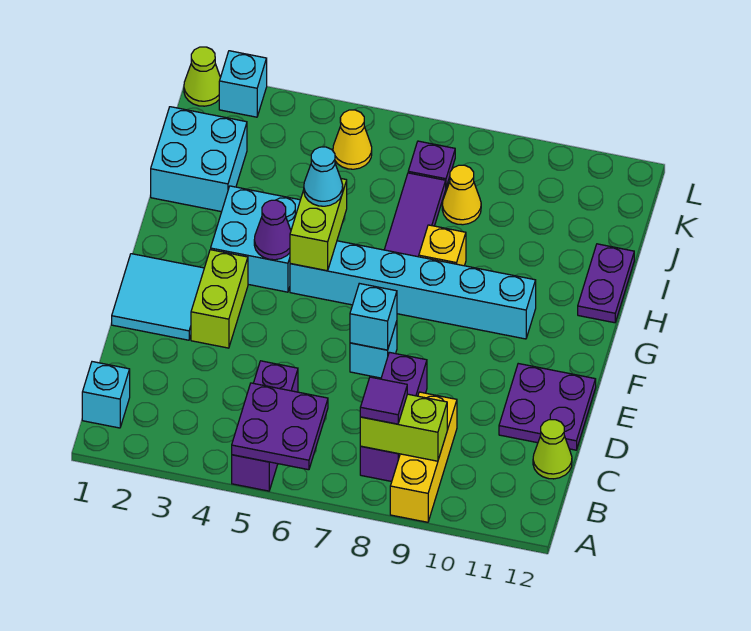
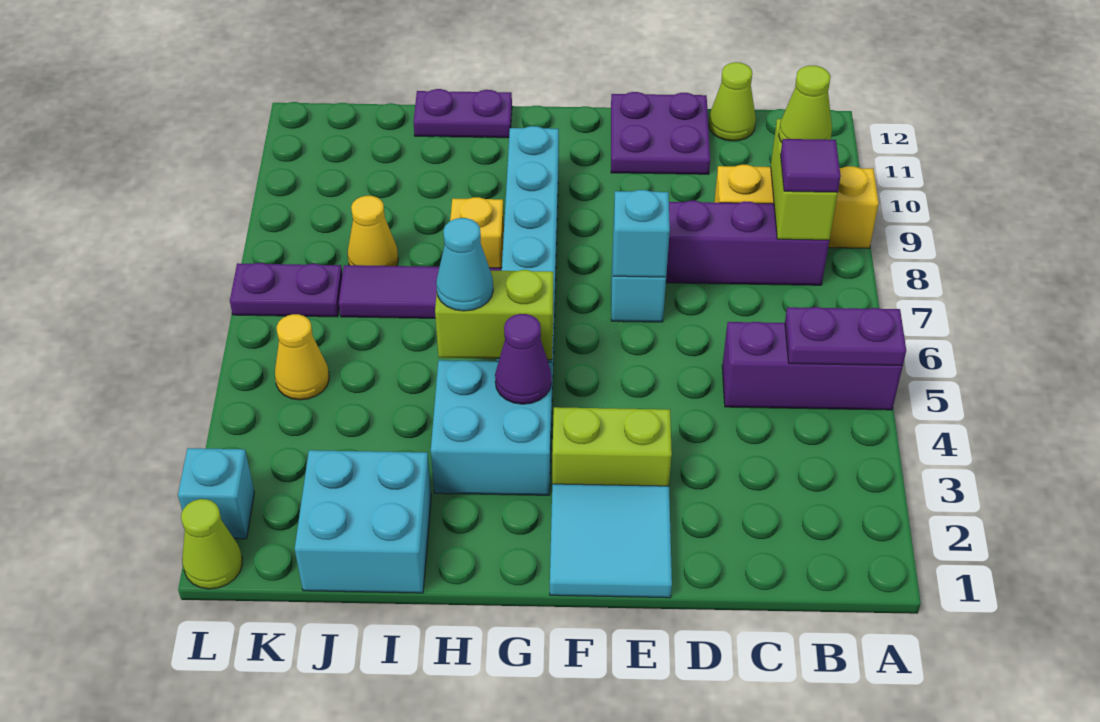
purple 2x2 plate [232,383,328,470] -> purple 1x2 plate [785,307,906,366]
cyan 1x1 brick [82,362,130,428] -> none
none -> lime 1x1 cone [779,66,832,142]
purple 1x1 plate [408,141,455,187] -> purple 1x2 plate [230,263,343,317]

